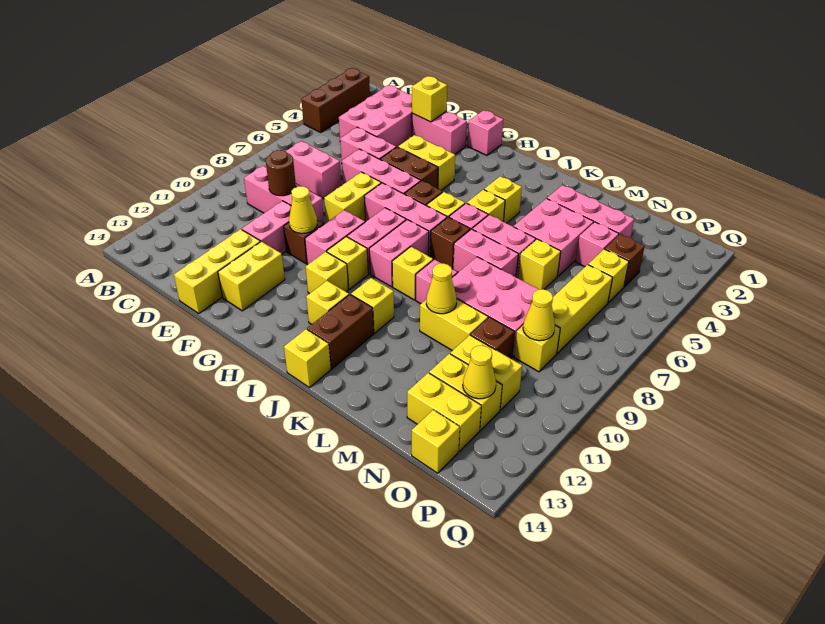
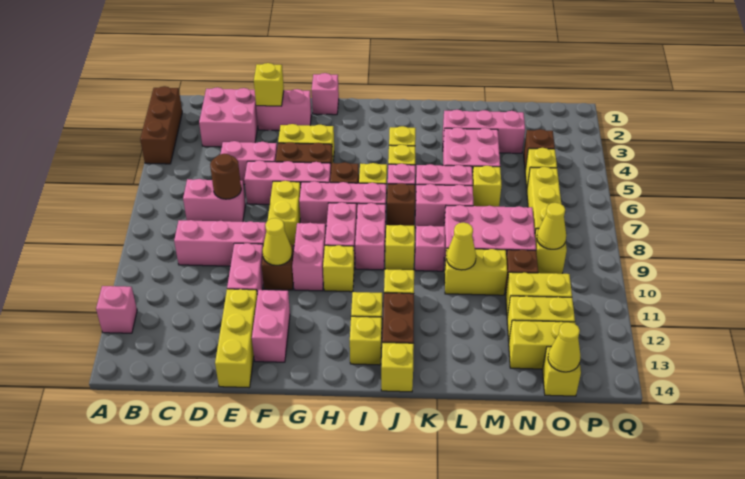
pink 2x3 brick [339,85,412,147] -> pink 2x2 brick [199,87,258,147]
brown 1x1 round brick [266,150,296,196] -> brown 1x1 round brick moved to [210,154,241,199]
yellow 1x2 brick [218,241,285,311] -> pink 1x2 brick [252,290,290,362]
yellow 1x1 brick [306,252,348,294] -> yellow 1x1 brick moved to [350,316,382,365]
pink 1x1 brick [576,222,619,267] -> pink 1x1 brick moved to [96,286,137,333]
yellow 1x1 cone [463,346,496,399] -> yellow 1x1 cone moved to [548,322,581,372]

